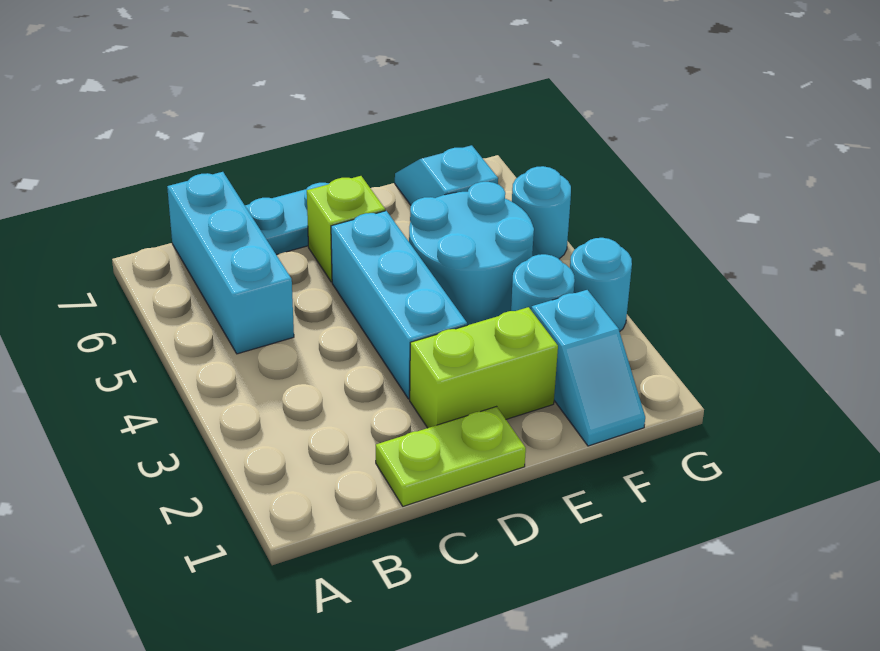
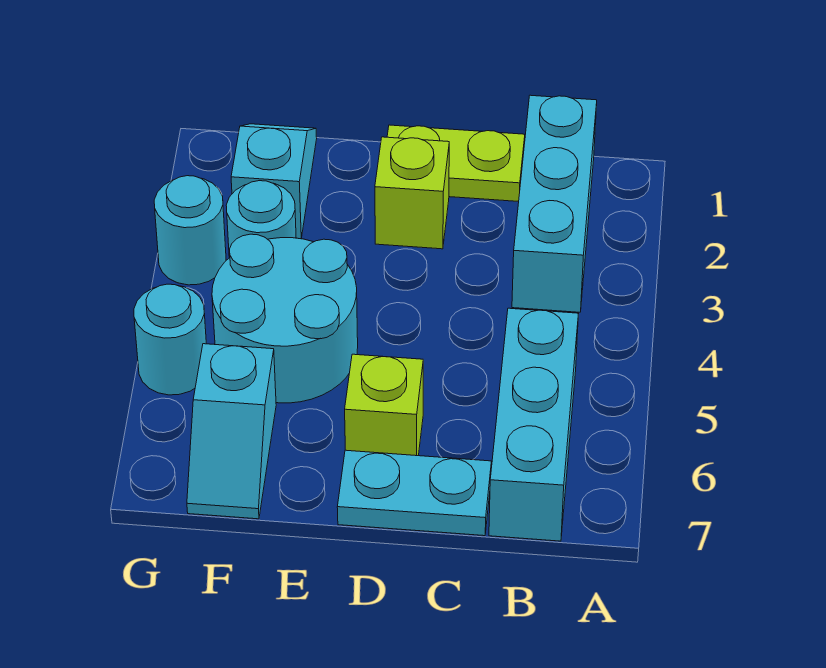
lime 1x2 brick [410,307,558,428] -> lime 1x1 brick [375,137,449,249]
cyan 1x3 brick [331,211,467,399] -> cyan 1x3 brick moved to [512,95,597,312]

